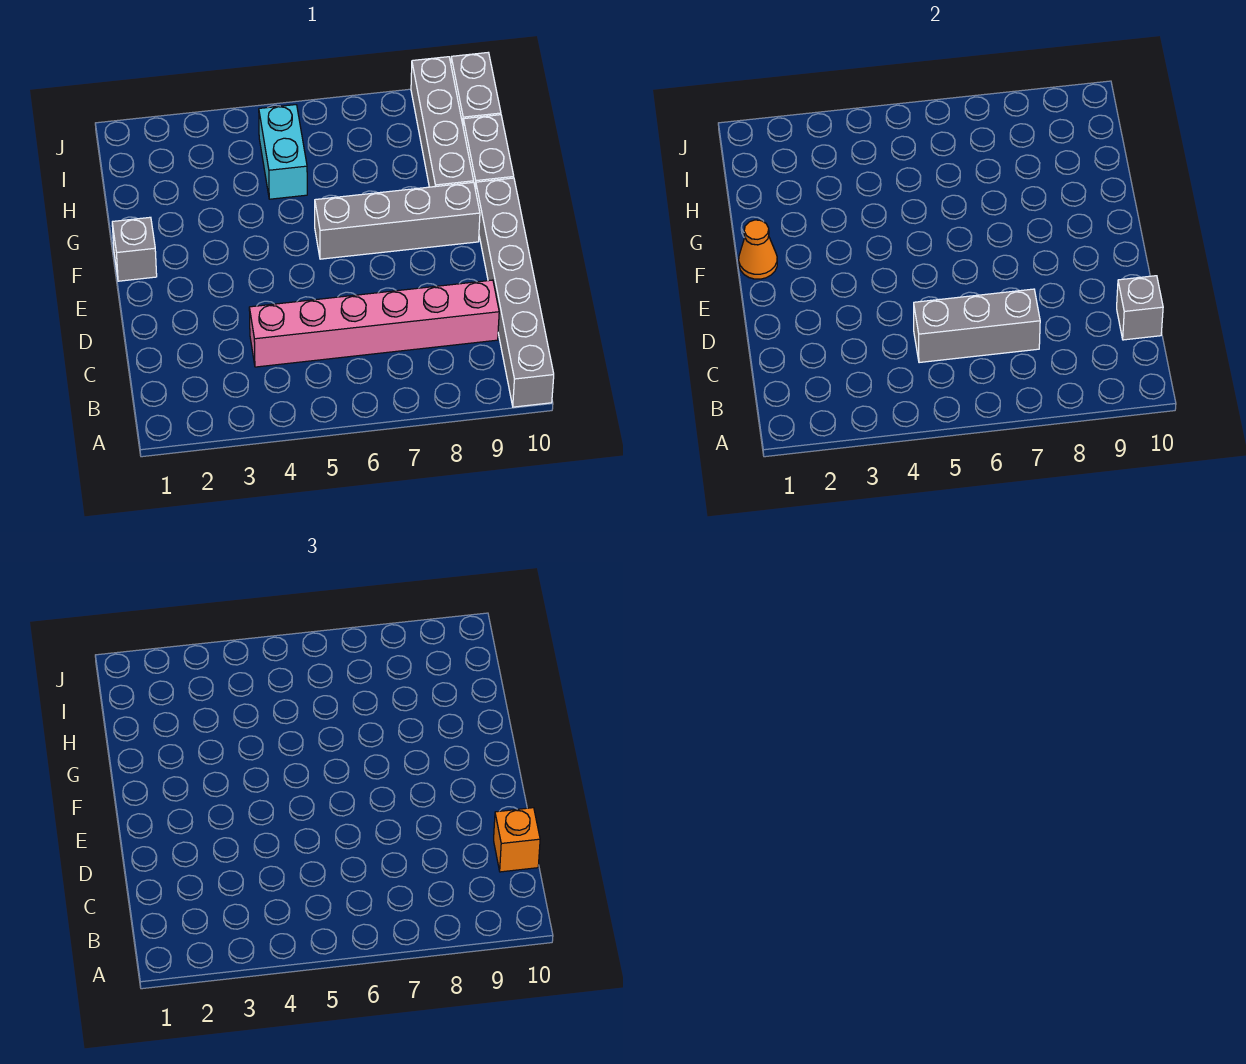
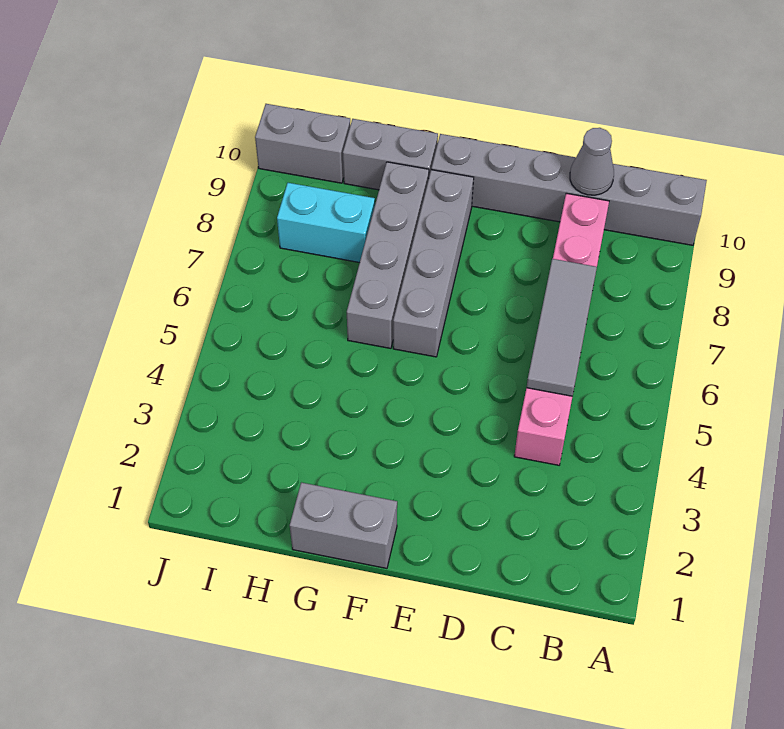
grey 1x3 brick [914,289,1040,363] -> grey 1x3 tile [527,259,597,396]
grey 1x1 brick [1117,276,1163,340] -> grey 1x1 cone [570,128,614,195]
orange 1x1 brick [494,808,540,872] -> none
grey 1x1 brick [112,217,157,281] -> grey 1x2 brick [290,482,397,568]
orange 1x1 cone [739,220,777,279] -> none
grey 1x4 brick [411,57,474,187] -> grey 1x4 brick turned to [347,162,429,348]
cyan 1x2 brick [259,105,307,199] -> cyan 1x2 brick moved to [277,183,375,263]

